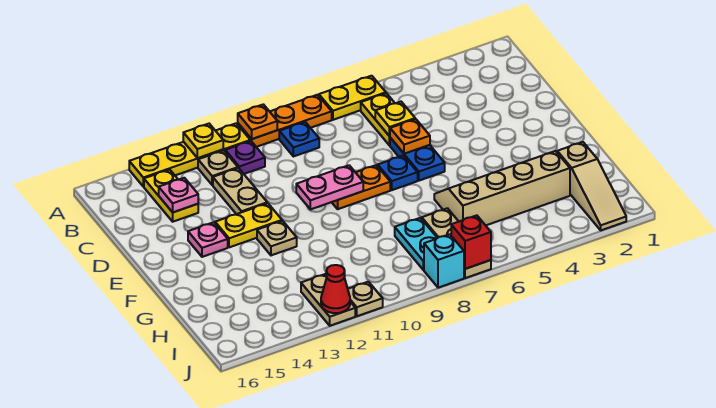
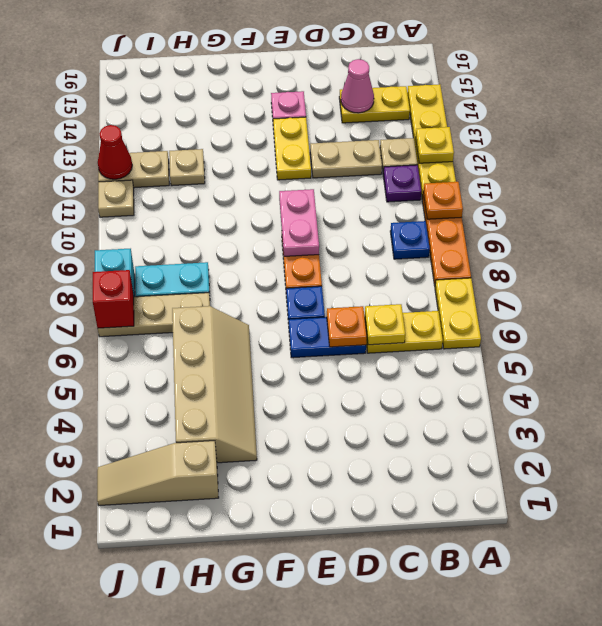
pink 1x1 plate [159,178,198,212] -> pink 1x1 cone [341,59,374,113]
tan 1x1 plate [257,221,297,255] -> tan 1x1 plate moved to [169,149,205,186]

